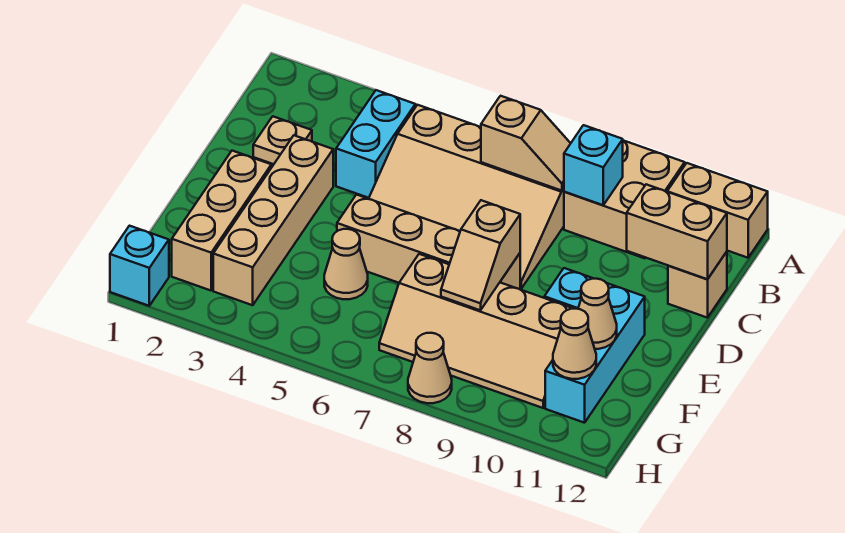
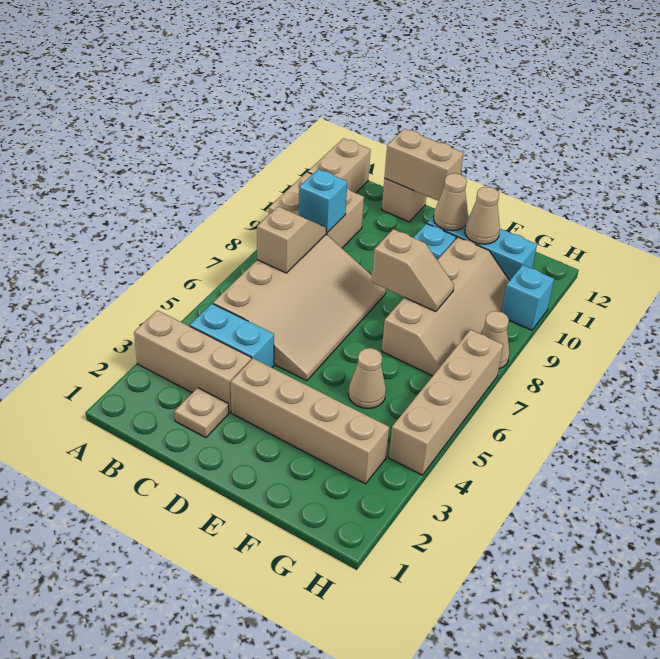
tan 1x2 brick [627,184,727,279] -> tan 1x2 brick turned to [384,129,464,201]
tan 1x3 brick [172,151,271,290] -> tan 1x3 brick moved to [134,310,251,412]
tan 1x4 brick [337,195,520,289] -> tan 1x4 brick moved to [389,330,503,475]
tan 1x1 cone [553,309,596,379] -> tan 1x1 cone moved to [434,173,468,231]
cyan 1x1 brick [110,226,169,306] -> cyan 1x1 brick moved to [502,265,554,330]

